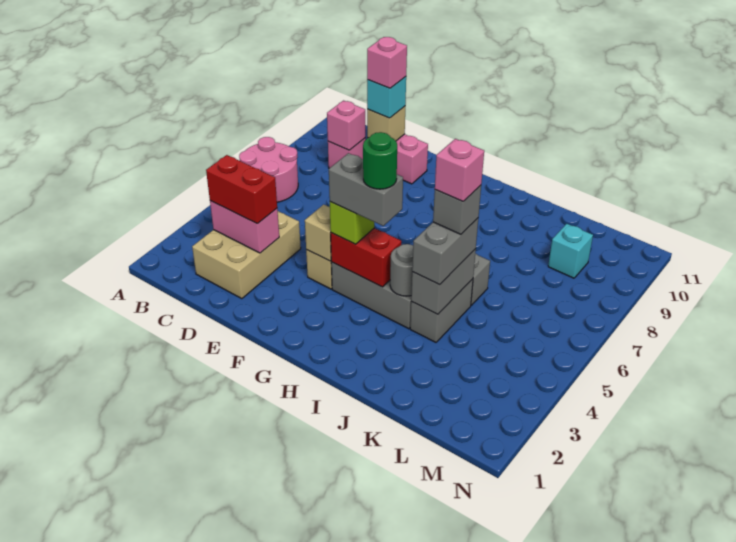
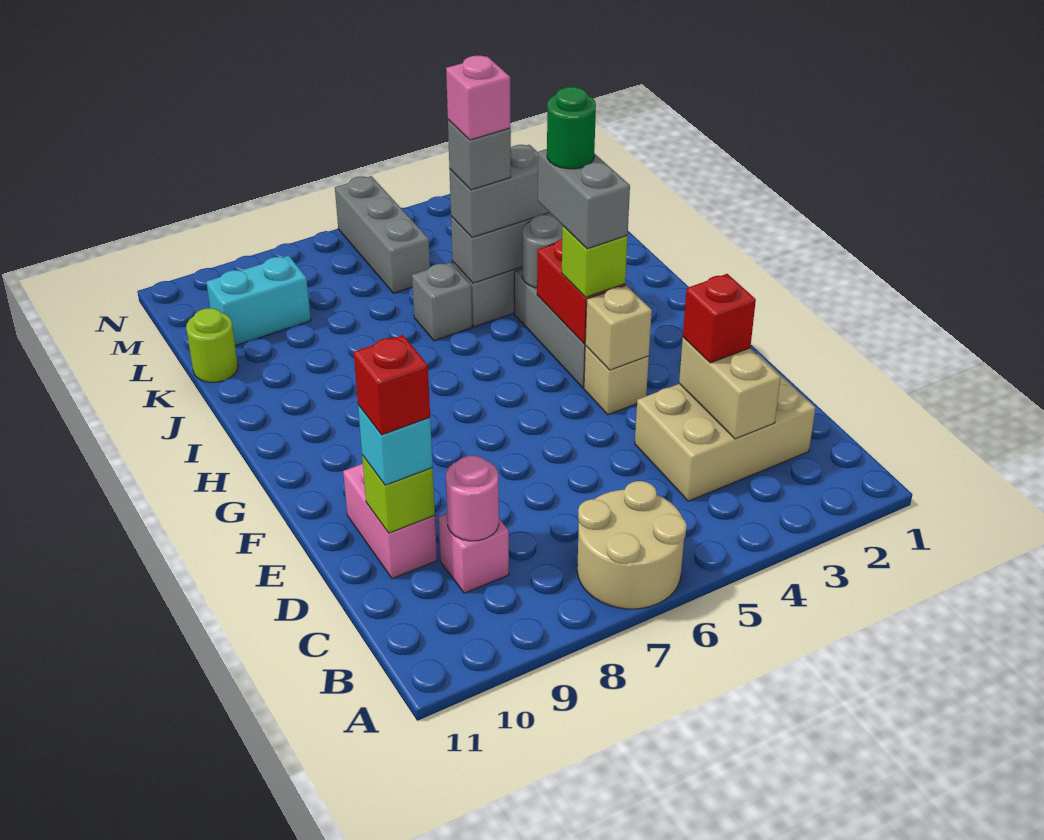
pink 2x2 round brick [239,137,298,202] -> tan 2x2 round brick [577,481,687,609]
pink 1x2 brick [210,201,279,253] -> tan 1x2 brick [679,337,781,439]
red 1x2 brick [206,155,277,224] -> red 1x1 brick [683,274,756,363]
pink 1x1 brick [327,101,365,150] -> pink 1x1 round brick [446,456,499,541]
tan 1x1 brick [367,106,405,141] -> lime 1x1 brick [362,455,435,533]
pink 1x1 brick [367,37,407,88] -> red 1x1 brick [354,335,430,435]
none -> lime 1x1 round brick [186,308,238,383]
none -> grey 1x3 brick [335,176,430,293]
cyan 1x1 brick [548,224,593,278] -> cyan 1x2 brick [206,256,311,346]

